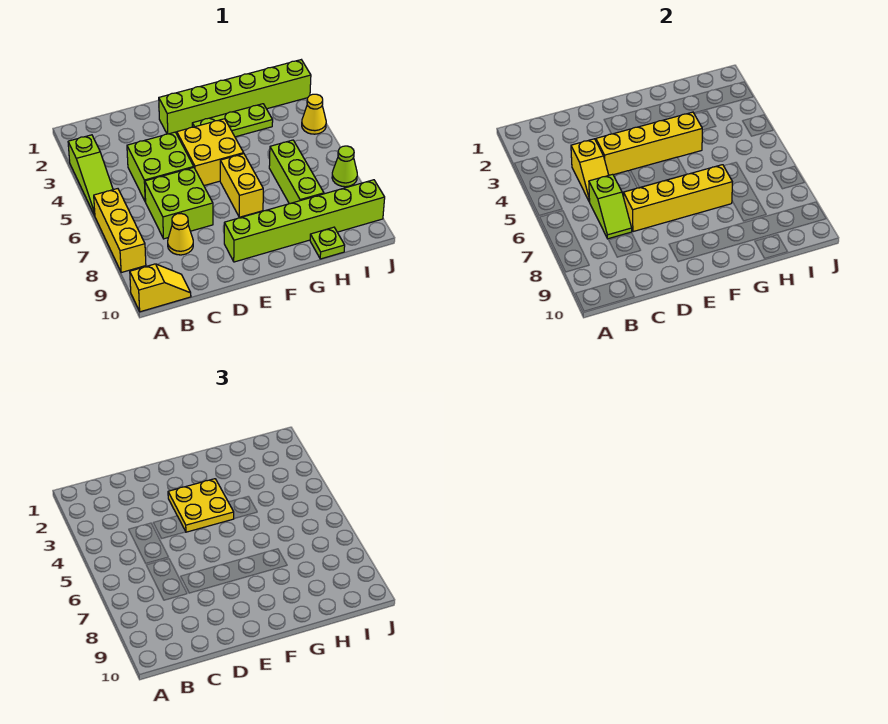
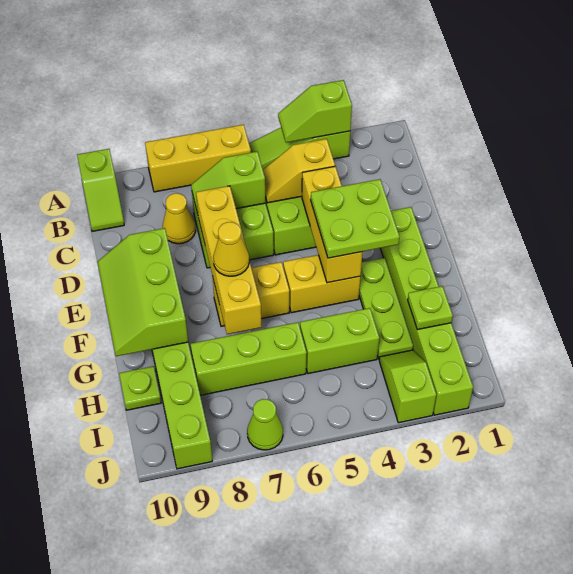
none -> lime 1x2 slope [278,80,352,143]
yellow 1x2 slope [130,264,191,312] -> lime 1x2 slope [77,149,124,231]
yellow 1x4 brick [596,112,702,175] -> yellow 1x3 brick [302,166,362,283]
yellow 2x2 plate [168,479,234,532] -> lime 2x2 plate [311,179,400,258]
yellow 2x2 brick [176,119,244,186] -> yellow 1x2 brick [283,255,360,313]
none -> lime 2x3 slope [98,228,188,356]
none -> lime 1x1 plate [408,286,453,330]
none -> lime 1x2 brick [300,308,379,374]
none -> lime 1x2 slope [379,350,436,423]
yellow 1x1 cone [302,94,326,134] -> yellow 1x1 cone moved to [213,222,249,276]

